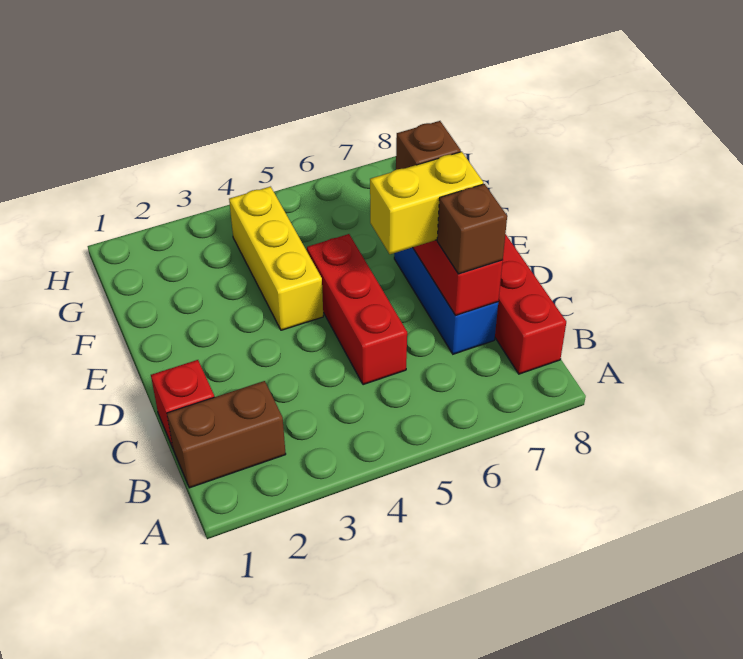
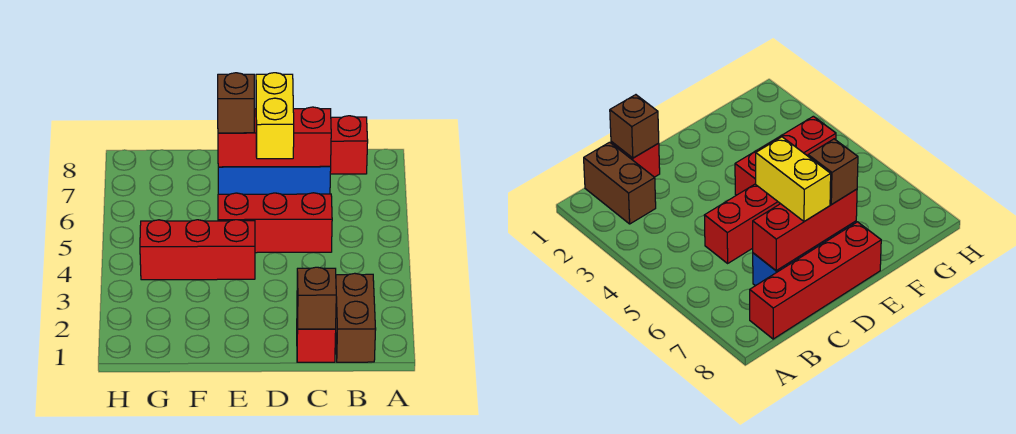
brown 1x1 brick [437,184,507,274] -> brown 1x1 brick moved to [297,267,336,329]
yellow 1x3 brick [229,187,323,330] -> red 1x3 brick [140,220,255,280]

